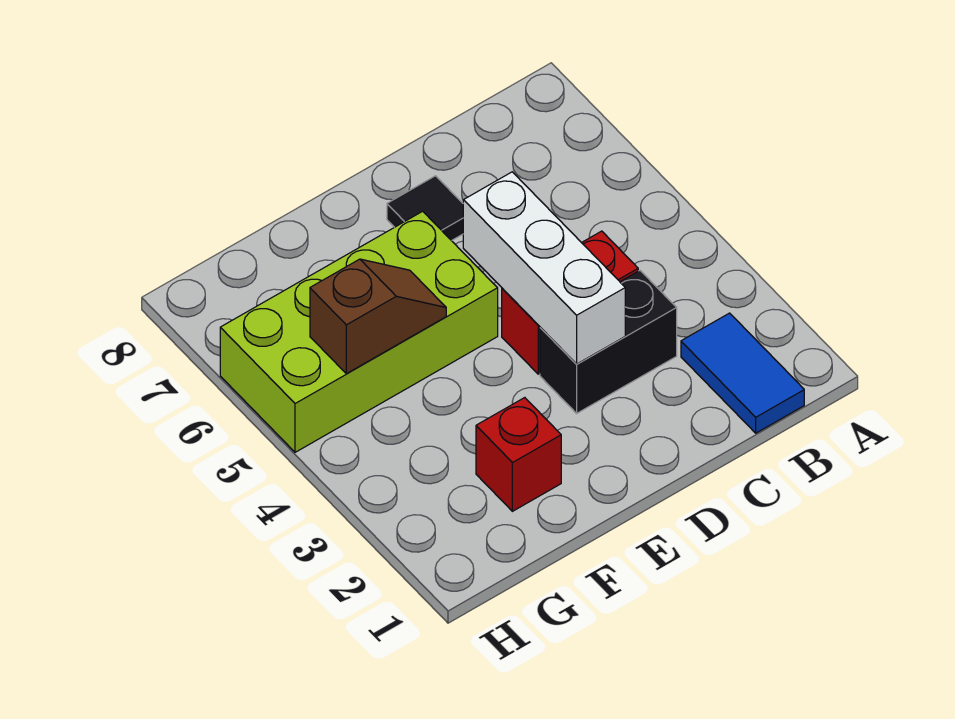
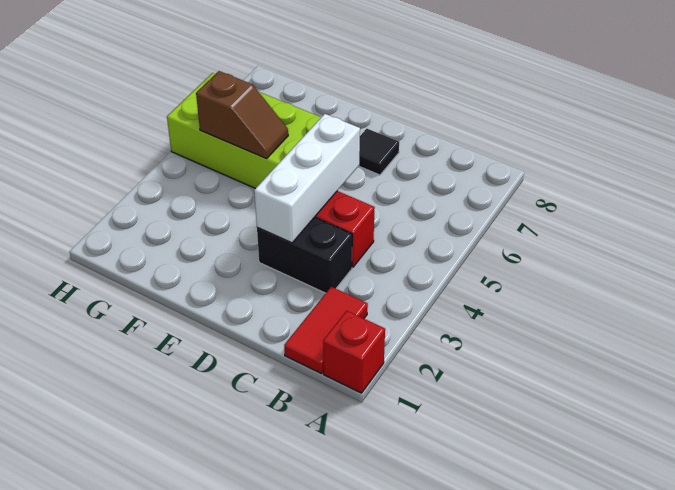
blue 1x2 tile [681,313,804,433] -> red 1x2 tile [284,287,368,374]
red 1x1 brick [476,398,561,511] -> red 1x1 brick moved to [323,311,385,393]

